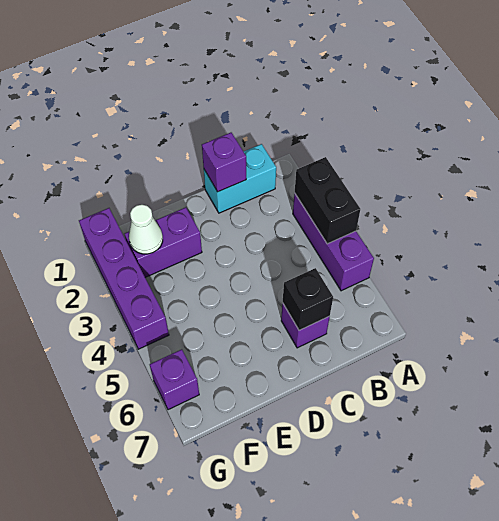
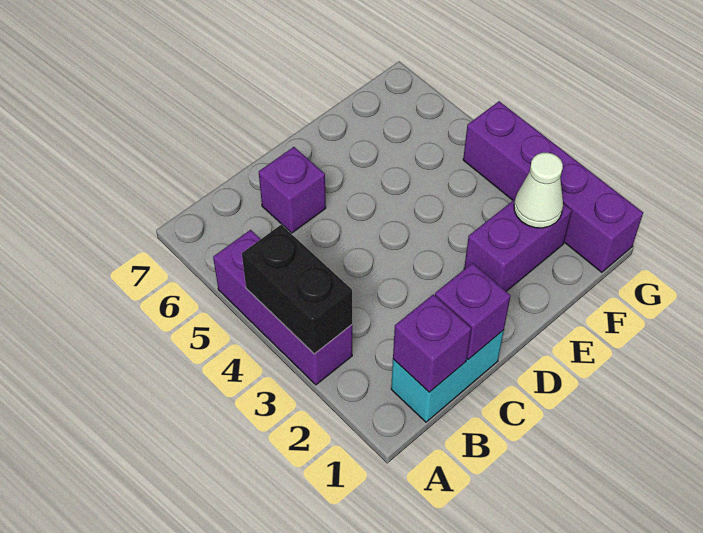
black 1x1 brick [283,268,333,330] -> none
purple 1x1 brick [150,349,199,410] -> purple 1x1 brick moved to [393,294,471,392]

